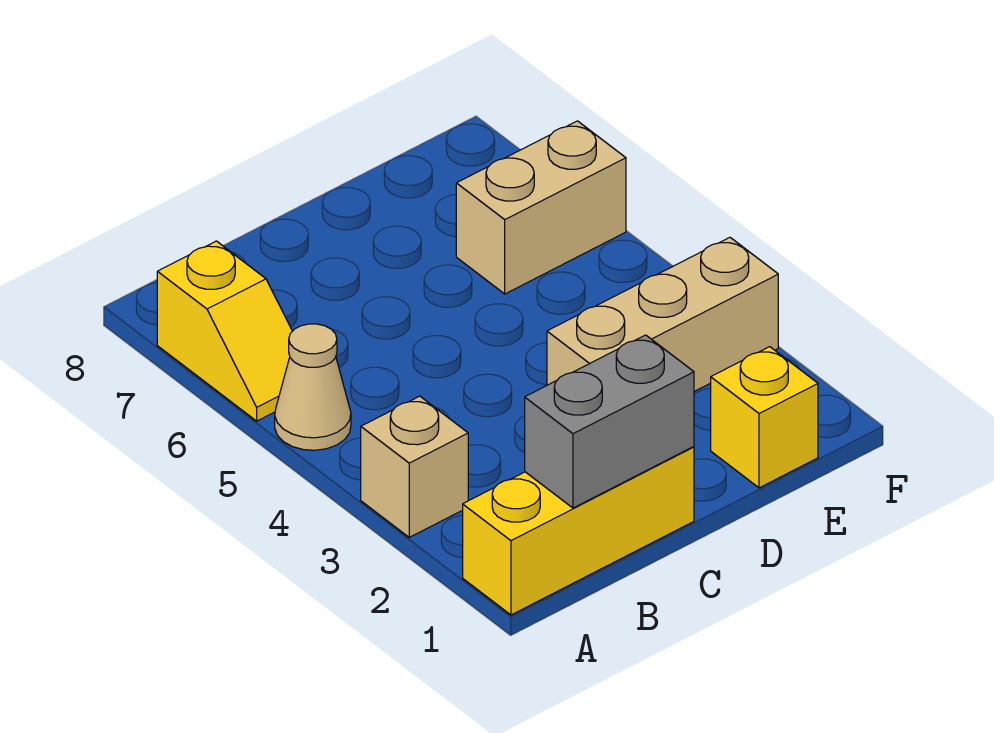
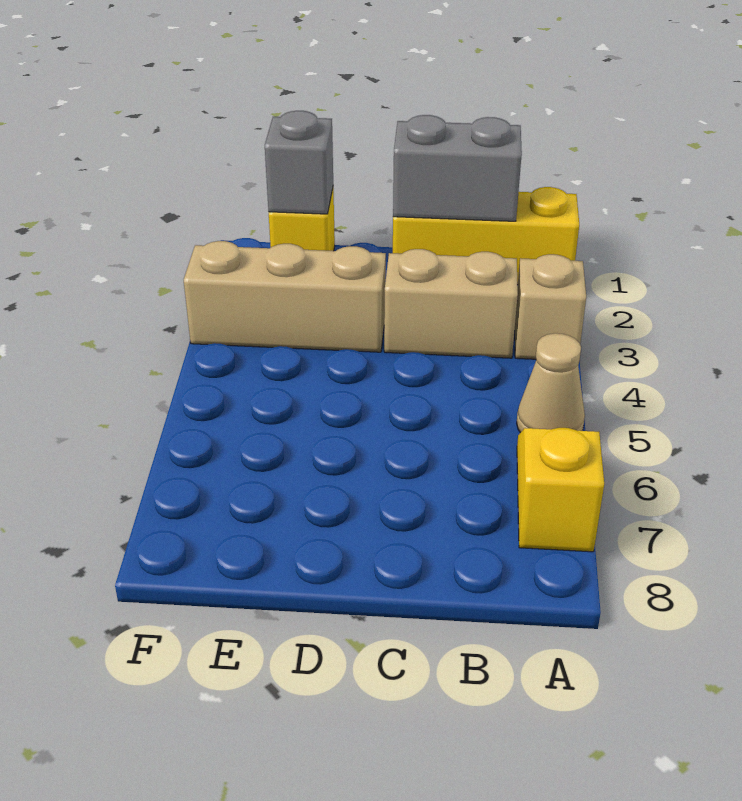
none -> grey 1x1 brick [265,111,333,214]
tan 1x2 brick [456,121,626,294] -> tan 1x2 brick moved to [384,249,518,358]

